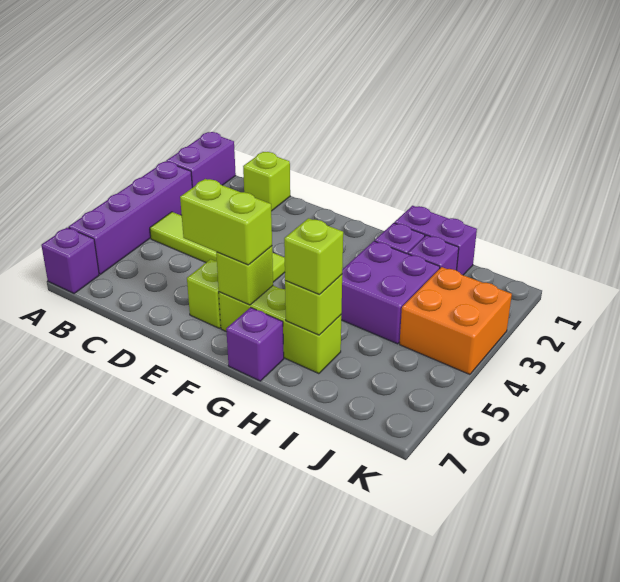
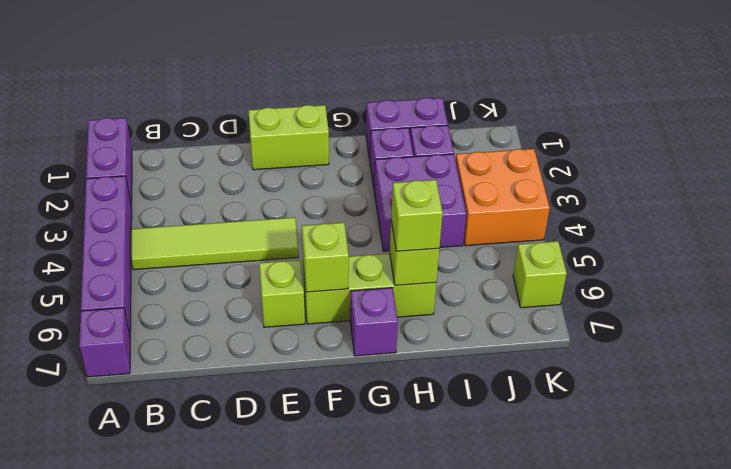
lime 1x1 brick [243,152,290,211] -> lime 1x1 brick moved to [513,241,567,308]
lime 1x2 brick [180,179,272,265] -> lime 1x2 brick moved to [248,105,329,170]

